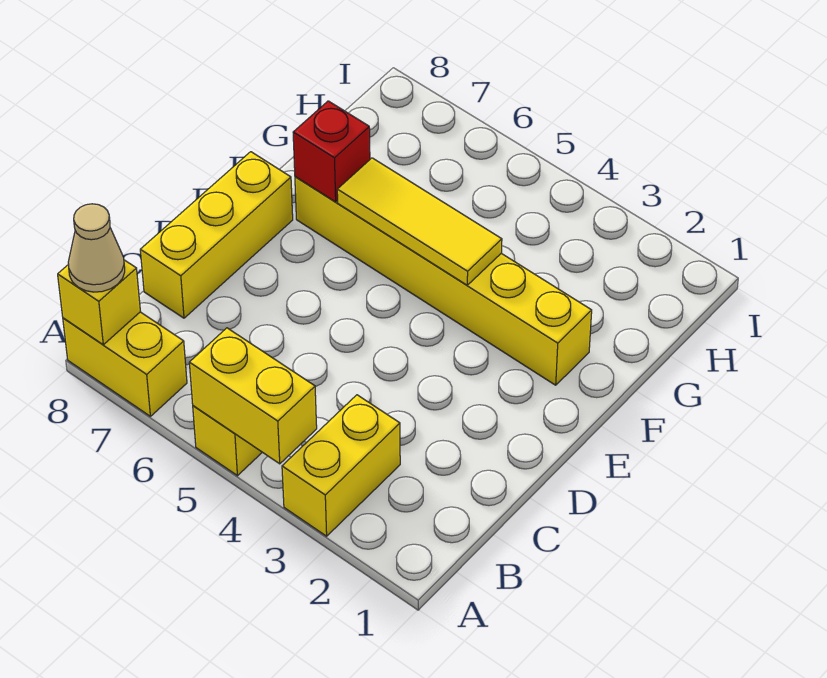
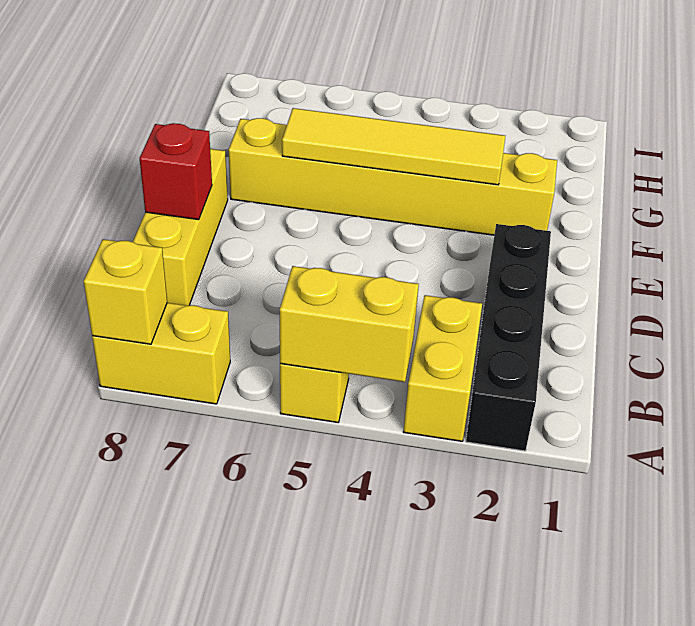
none -> black 1x4 brick [466,224,551,451]
tan 1x1 cone [68,204,125,292] -> none
yellow 1x3 tile [337,158,502,285] -> yellow 1x4 tile [282,108,505,185]
red 1x1 brick [293,101,370,202] -> red 1x1 brick moved to [139,123,212,220]

